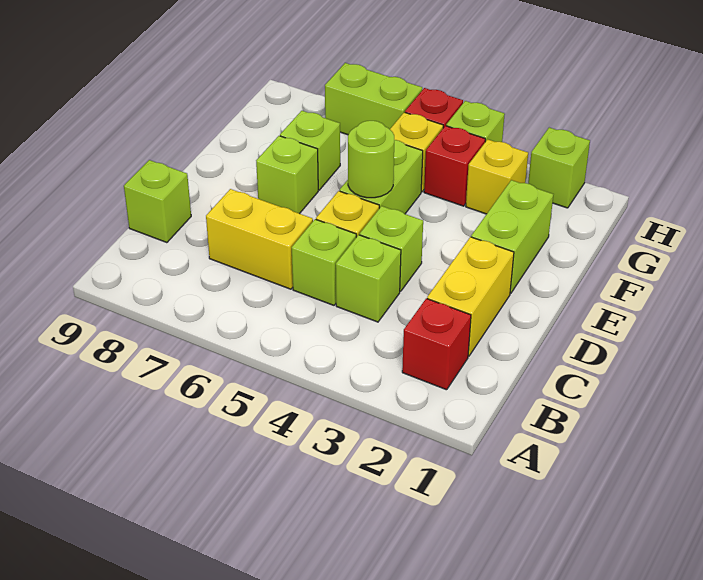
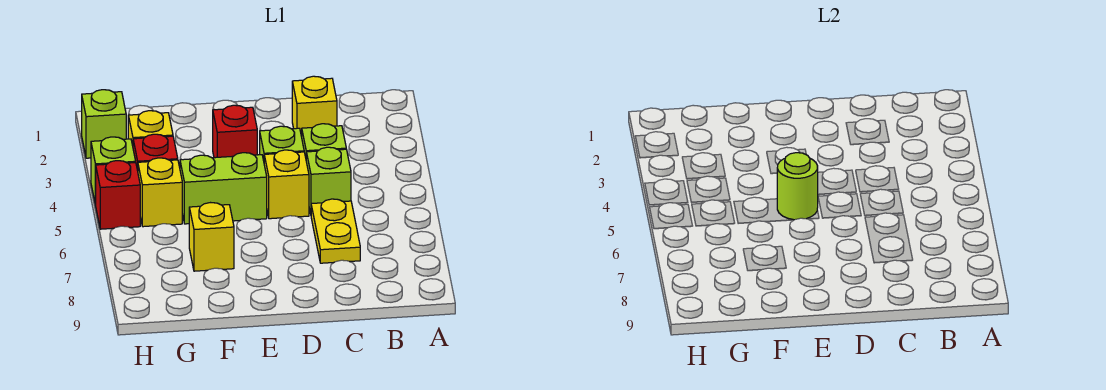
red 1x1 brick [402,299,471,390] -> red 1x1 brick moved to [213,105,257,158]
yellow 1x2 brick [427,237,514,356] -> yellow 1x1 brick [292,76,337,137]
yellow 1x2 brick [206,189,313,289] -> yellow 1x2 plate [311,199,360,263]
lime 1x1 brick [124,160,191,243] -> none
lime 1x2 brick [471,180,553,294] -> none
lime 1x1 brick [256,136,318,214] -> none
lime 1x1 brick [280,111,340,190] -> yellow 1x1 brick [189,203,234,271]
lime 1x2 brick [325,63,422,135] -> none

